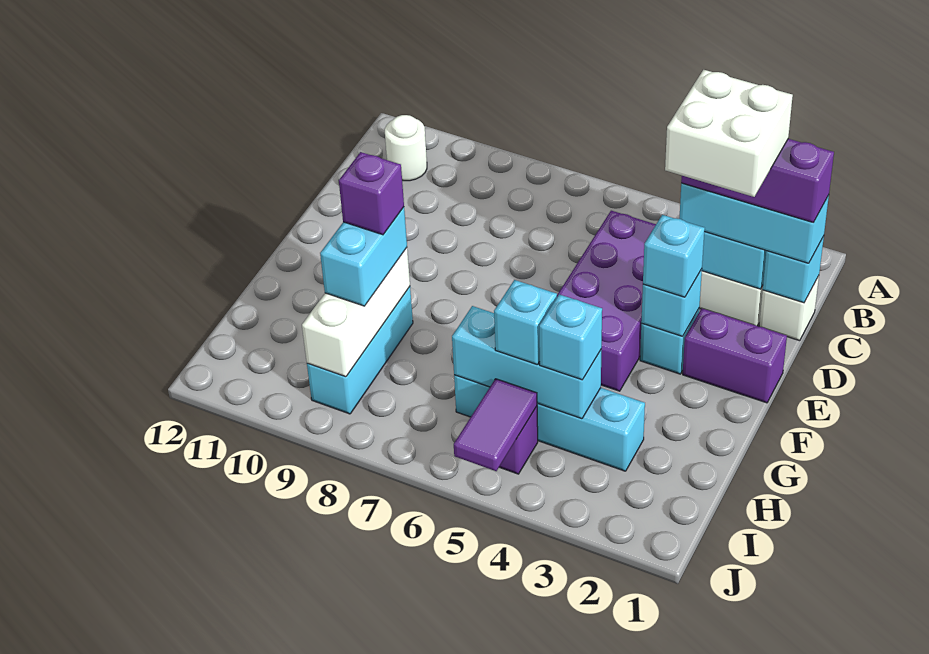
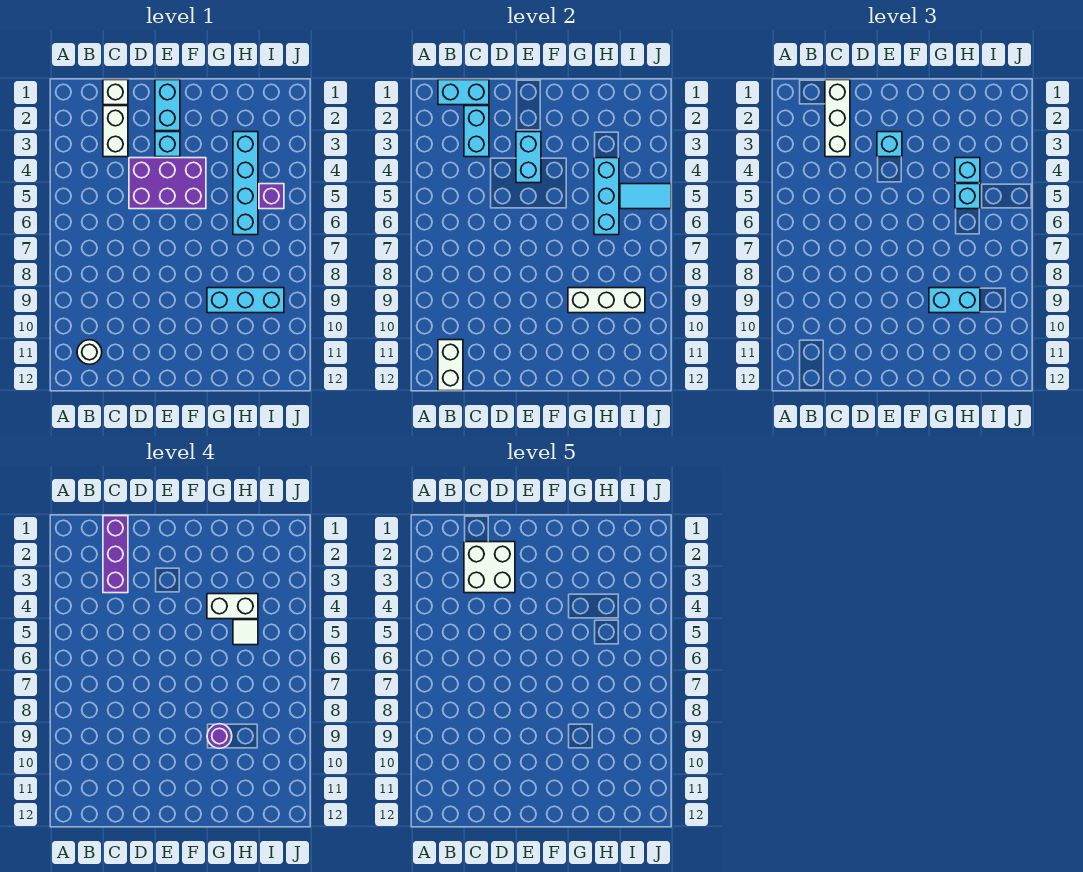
none -> white 1x2 brick [438,340,463,391]
cyan 1x1 brick [763,236,824,303] -> cyan 1x2 brick [438,80,489,105]
cyan 1x3 brick [679,183,829,263] -> white 1x3 brick [825,80,850,157]
purple 2x4 brick [557,211,656,391] -> purple 2x3 brick [129,158,206,209]
purple 1x2 brick [683,309,787,403] -> cyan 1x2 brick [155,80,180,131]
cyan 1x1 brick [641,269,702,337] -> cyan 1x2 brick [516,132,541,183]
none -> white 1x2 brick [207,594,258,619]
purple 1x1 brick [339,152,404,235] -> purple 1x1 round brick [207,724,232,748]
none -> white 1x1 tile [233,620,258,645]
purple 1x2 tile [454,379,537,471] -> cyan 1x2 tile [620,184,671,209]

